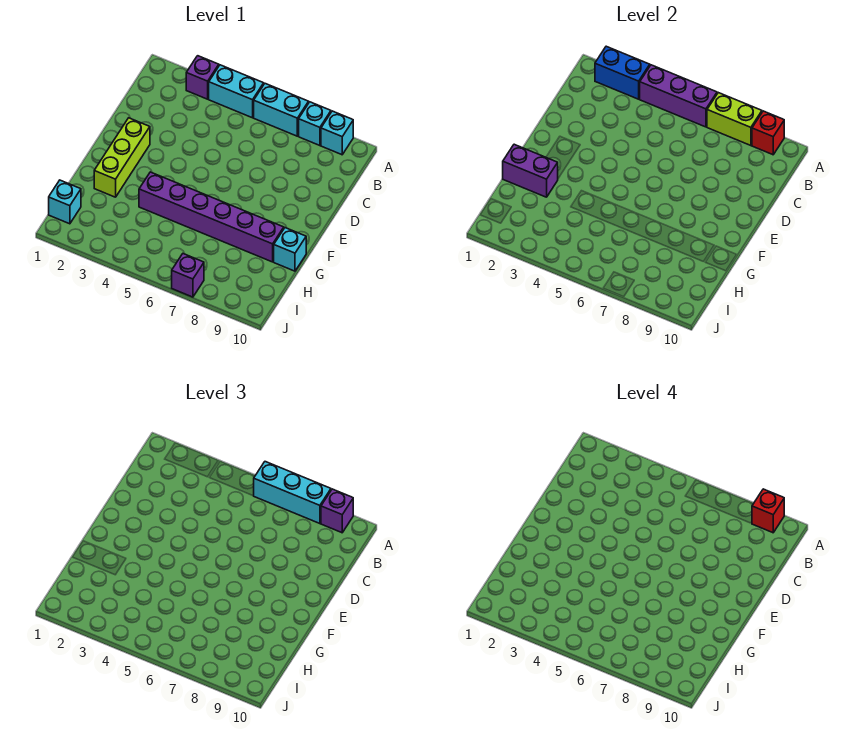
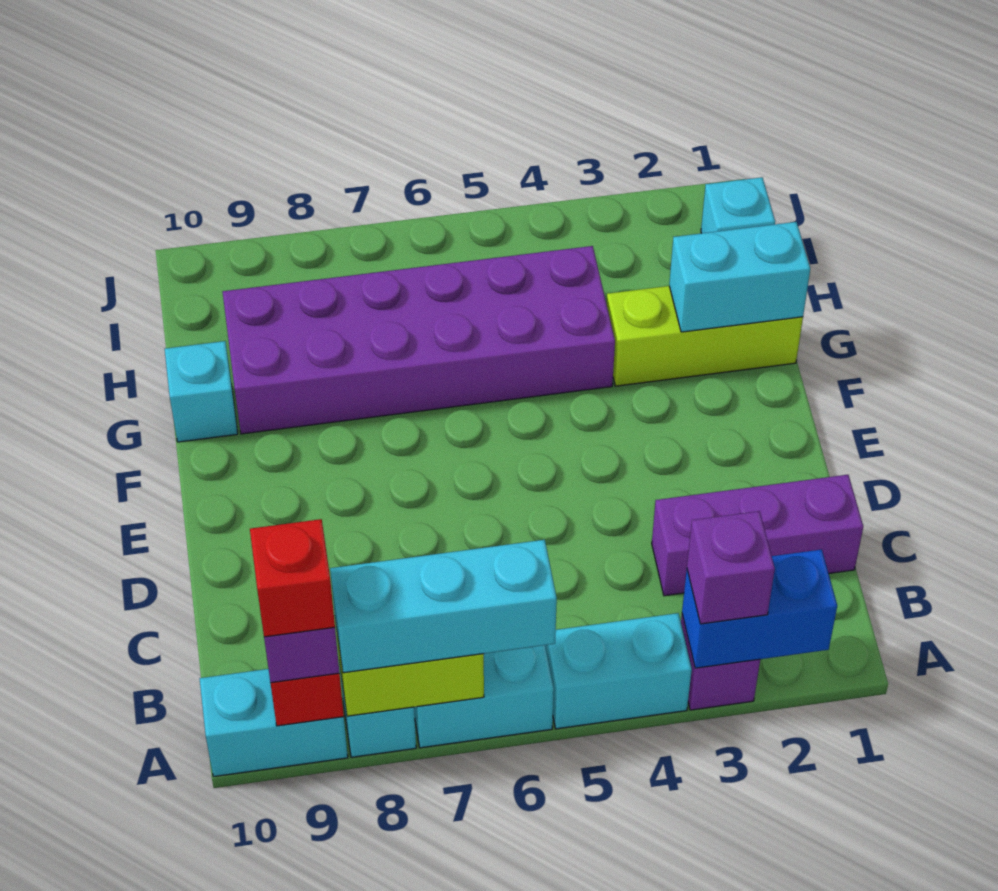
purple 1x3 brick [640,65,717,127] -> purple 1x3 brick moved to [652,475,863,596]
cyan 1x1 brick [321,111,353,155] -> cyan 1x2 brick [200,669,348,777]
lime 1x3 brick [94,118,150,197] -> lime 1x3 brick turned to [607,286,803,386]
purple 1x2 brick [503,144,558,197] -> cyan 1x2 brick [669,222,810,332]
purple 1x6 brick [139,172,284,262] -> purple 2x6 brick [223,246,615,434]
purple 1x1 brick [172,254,204,297] -> purple 1x1 brick moved to [687,511,775,624]

